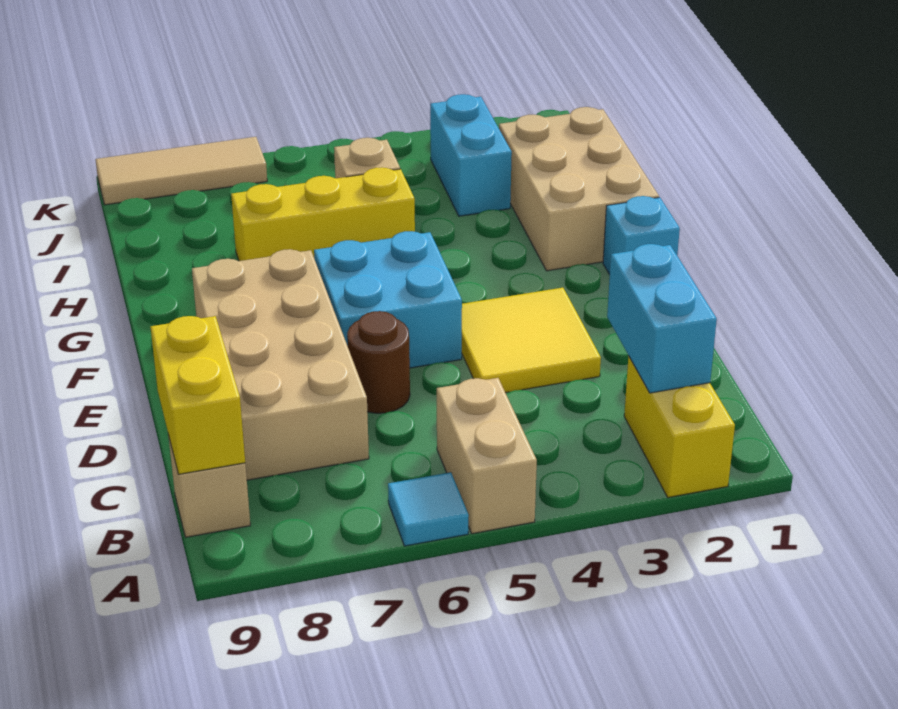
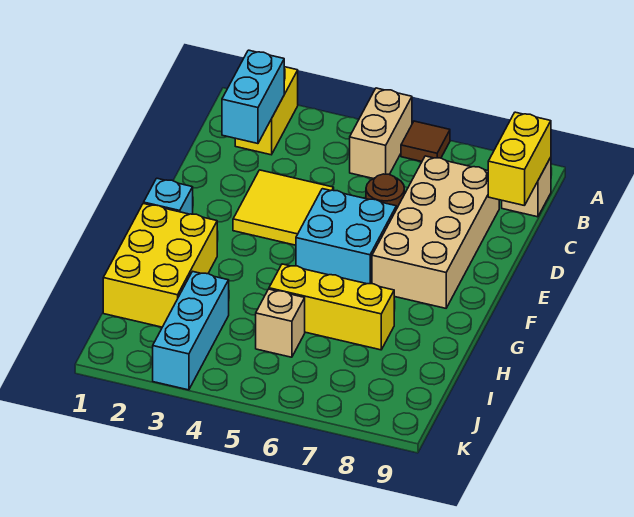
cyan 1x1 tile [388,472,469,546] -> brown 1x1 tile [401,121,450,162]
tan 2x3 brick [499,107,659,271] -> yellow 2x3 brick [103,203,217,327]
cyan 1x2 brick [430,94,512,216] -> cyan 1x3 brick [153,271,229,390]
tan 1x3 tile [95,137,267,205] -> none

